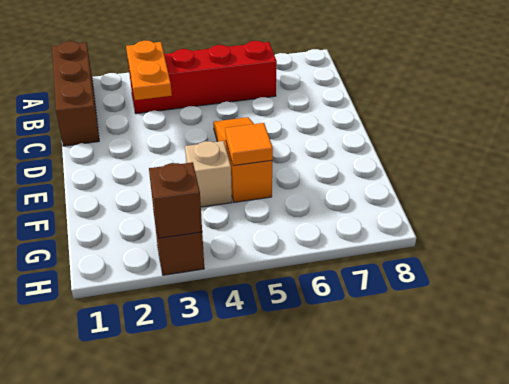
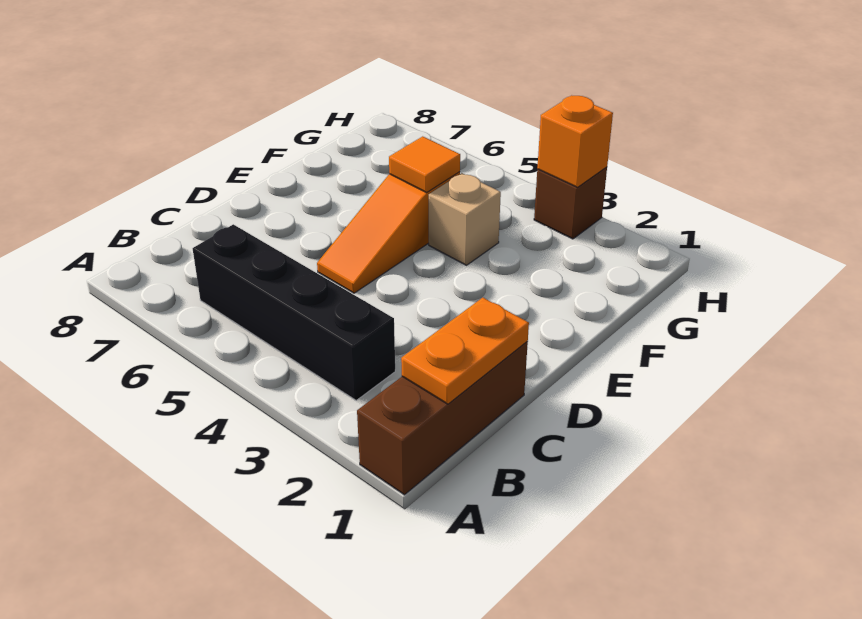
red 1x4 brick [128,41,277,114] -> black 1x4 brick [193,224,395,400]
orange 1x2 plate [126,41,172,100] -> orange 1x2 plate moved to [401,298,529,404]
brown 1x1 brick [149,162,202,238] -> orange 1x1 brick [537,95,613,187]

